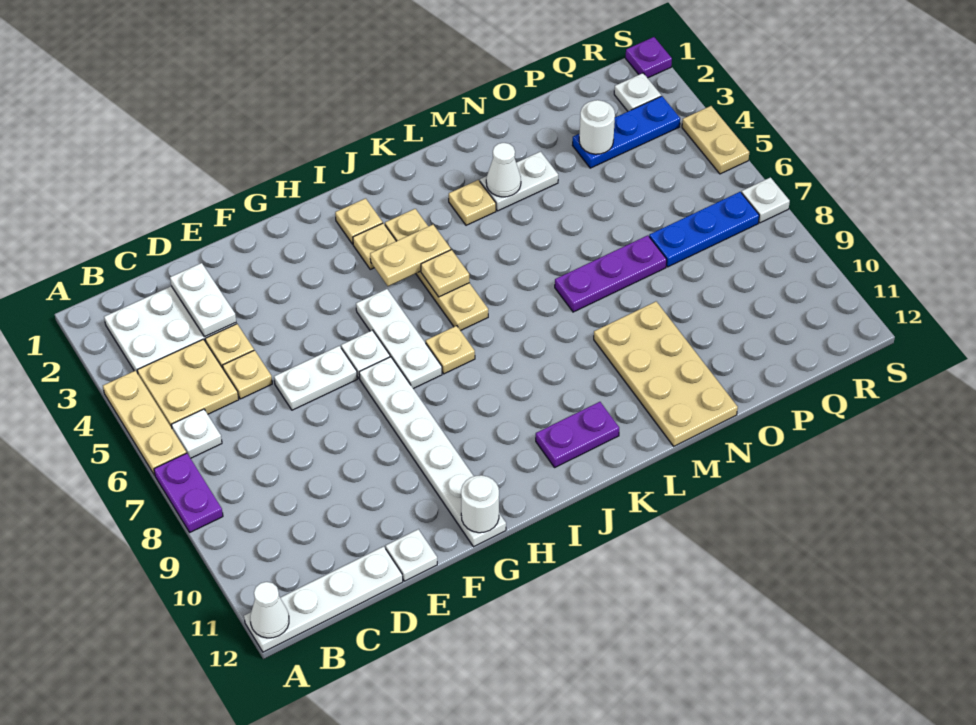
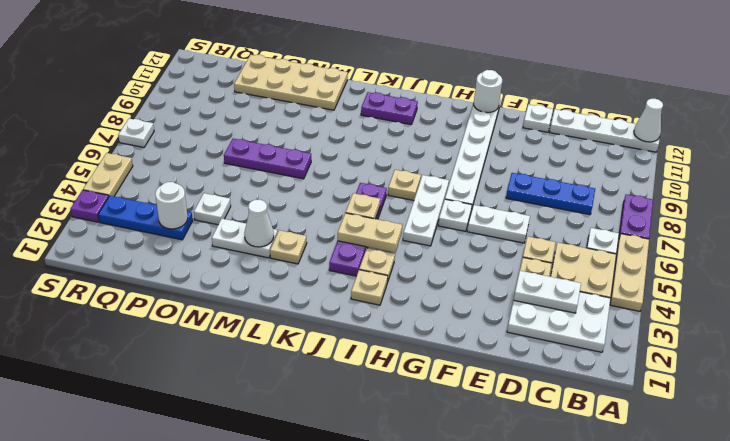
white 1x2 plate [170,263,236,337] -> white 1x2 plate turned to [514,271,581,313]
tan 1x4 plate [385,209,488,331] -> purple 1x4 plate [329,183,387,276]
tan 2x4 plate [594,302,738,446] -> tan 2x4 plate turned to [234,55,348,110]
blue 1x3 plate [649,192,759,267] -> blue 1x3 plate moved to [506,173,595,215]
white 1x1 plate [614,73,661,111] -> white 1x1 plate moved to [194,193,231,225]
purple 1x1 plate [625,37,672,78] -> purple 1x1 plate moved to [71,190,109,222]

